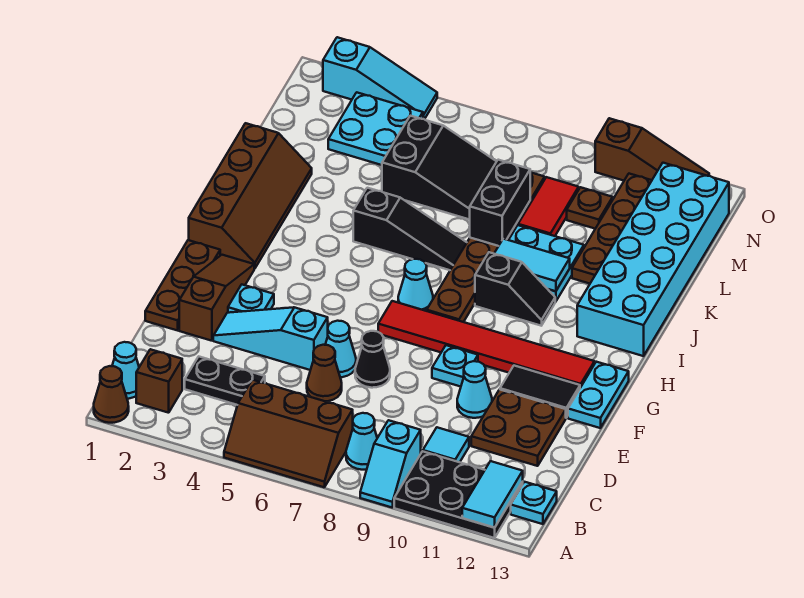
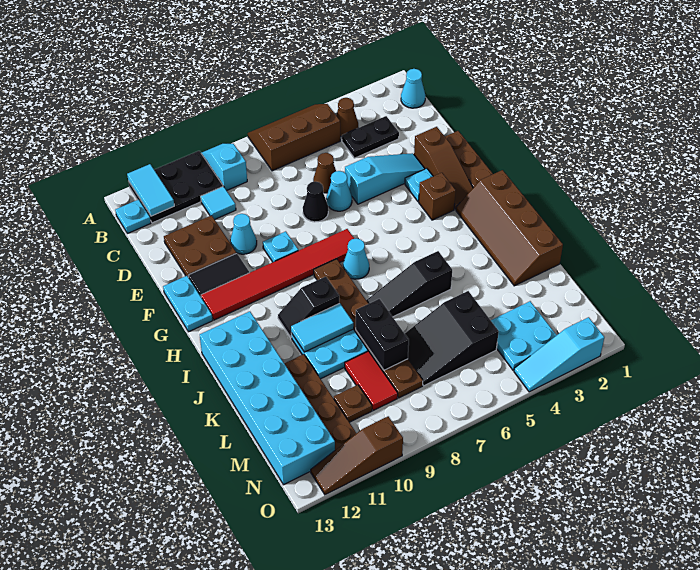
brown 1x1 cone [94,366,129,423] -> brown 1x1 cone moved to [336,98,358,137]
brown 1x1 brick [136,349,182,413] -> brown 1x1 brick moved to [419,173,456,220]
cyan 1x1 cone [346,413,377,470] -> none

